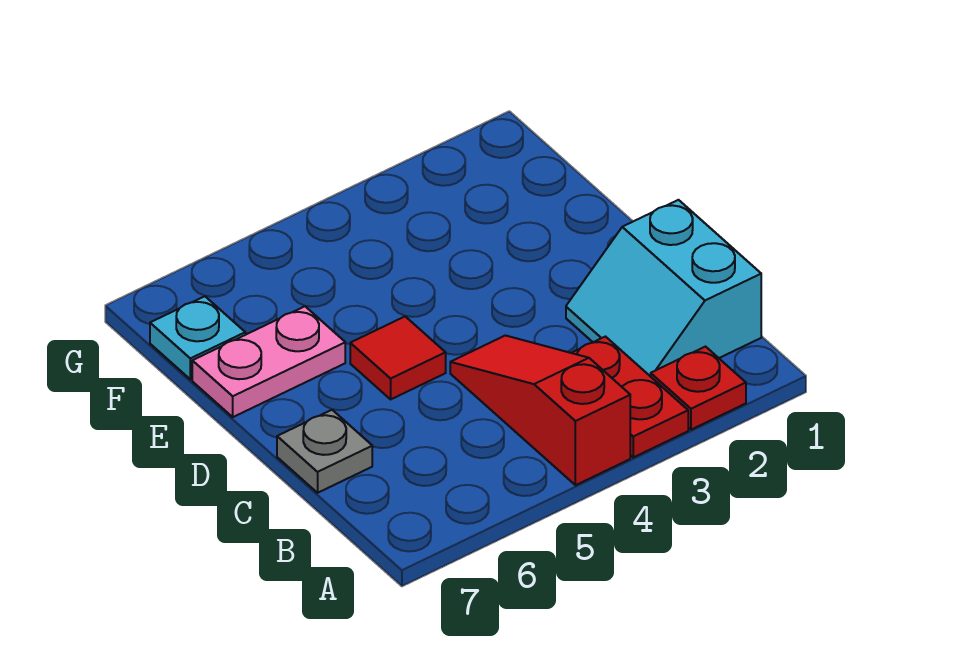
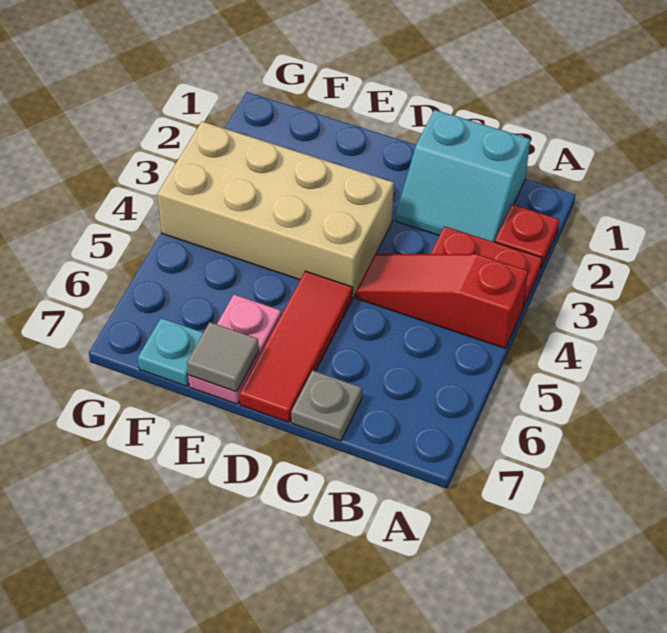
none -> tan 2x4 brick [157,121,394,297]
red 1x1 tile [350,317,446,399] -> red 1x3 tile [239,271,353,422]
none -> grey 1x1 tile [187,322,259,392]

